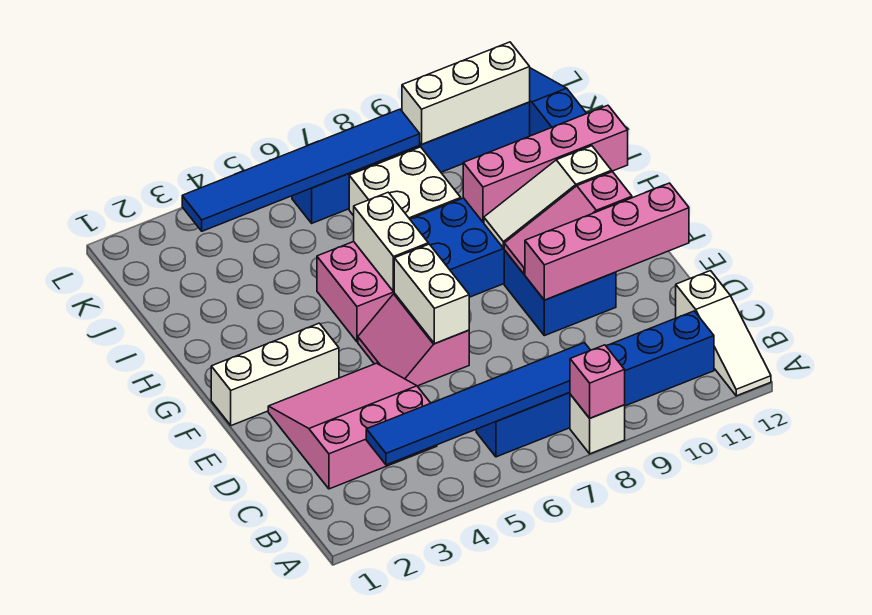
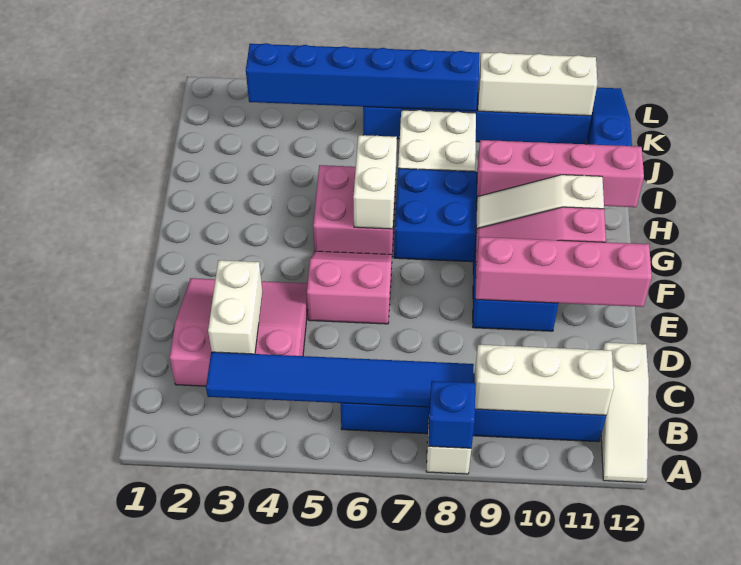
pink 1x1 brick [570,345,625,418] -> blue 1x1 brick [428,381,475,448]
pink 2x2 slope [358,293,469,386] -> pink 2x2 slope turned to [307,251,392,324]
white 1x2 brick [394,244,469,344] -> white 1x2 brick moved to [208,260,262,354]
white 1x3 brick [211,323,339,426] -> white 1x3 brick moved to [475,345,614,415]
blue 1x6 tile [182,109,420,231] -> blue 1x6 brick [246,43,479,111]

